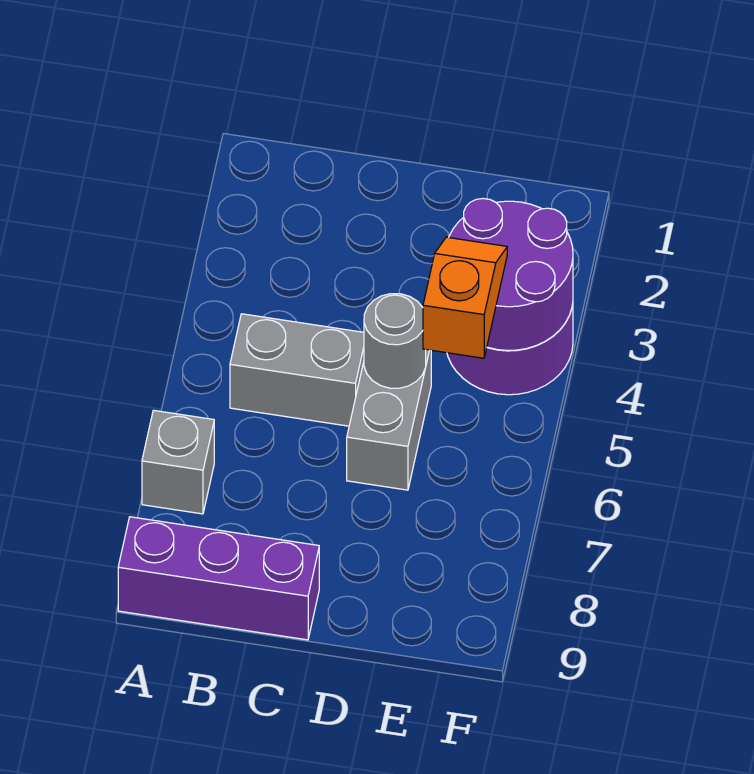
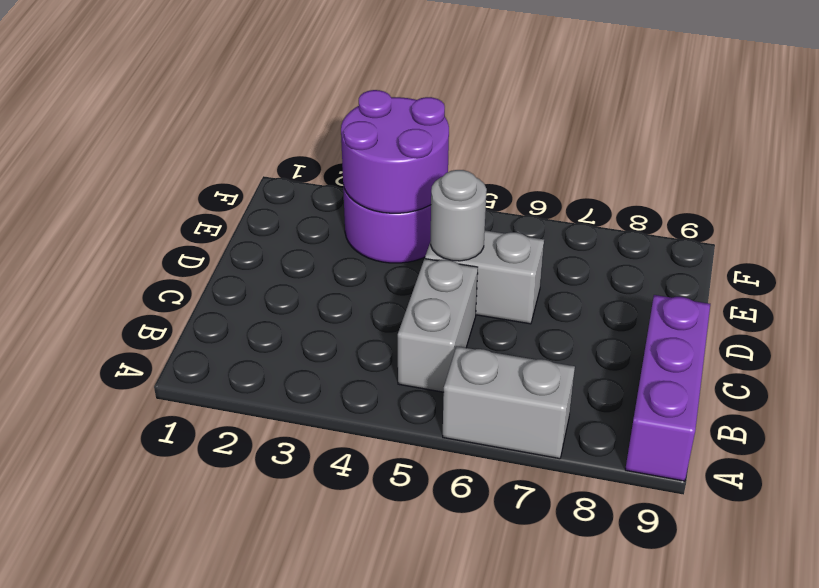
grey 1x1 brick [142,410,214,514] -> grey 1x2 brick [443,346,575,459]
orange 1x2 slope [423,237,507,358] -> none

